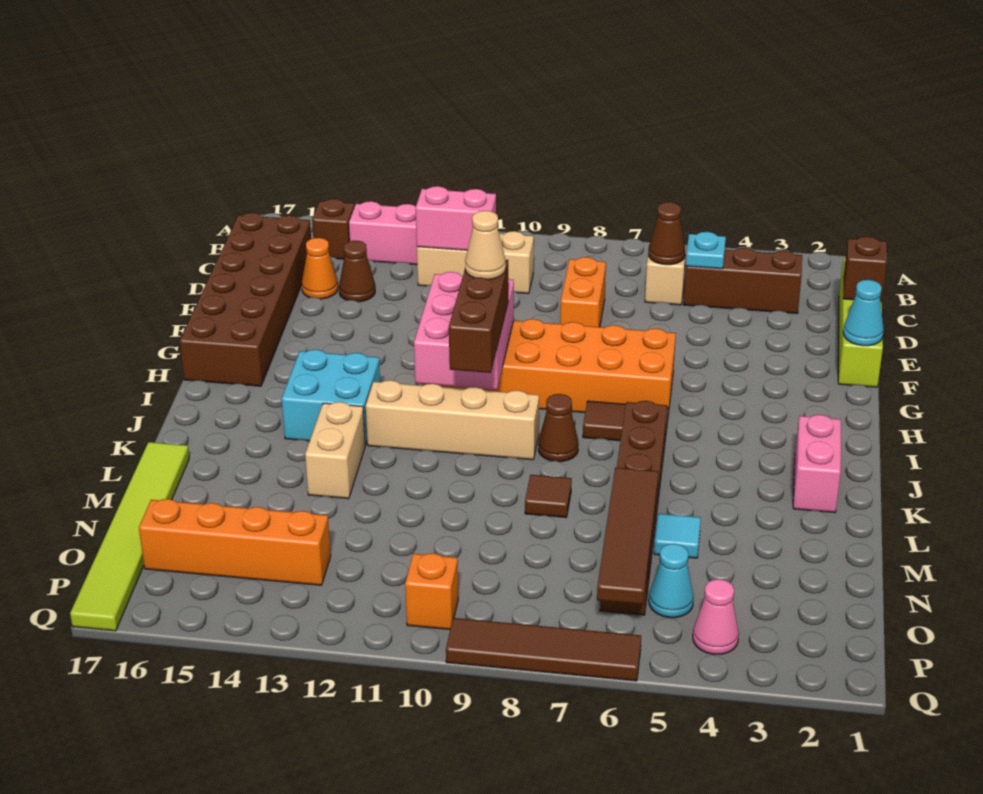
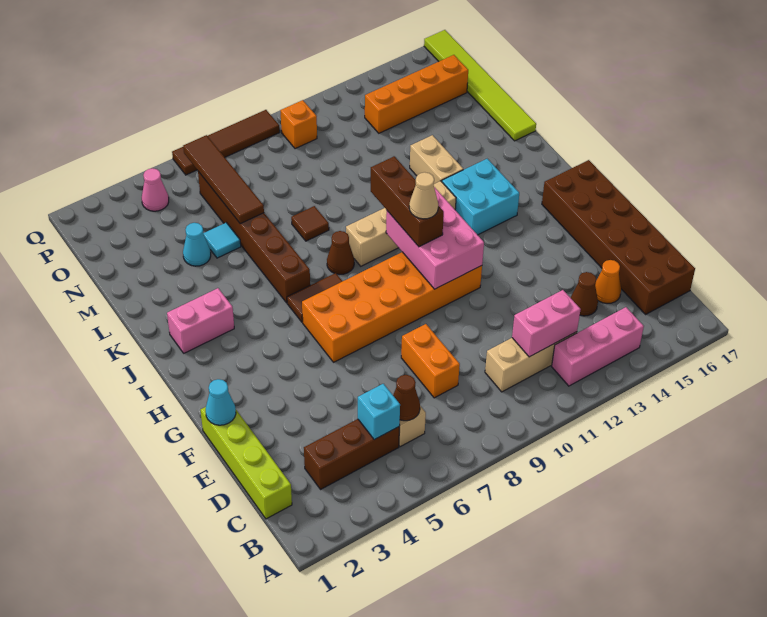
brown 1x1 brick [312,199,354,259] -> none
cyan 1x1 plate [686,232,726,269] -> cyan 1x1 brick [358,384,400,440]
brown 1x1 brick [843,236,887,302] -> none
pink 1x2 brick [793,415,841,513] -> pink 1x2 brick turned to [167,288,234,353]
cyan 1x1 cone [649,544,694,618] -> cyan 1x1 cone moved to [183,223,211,266]

